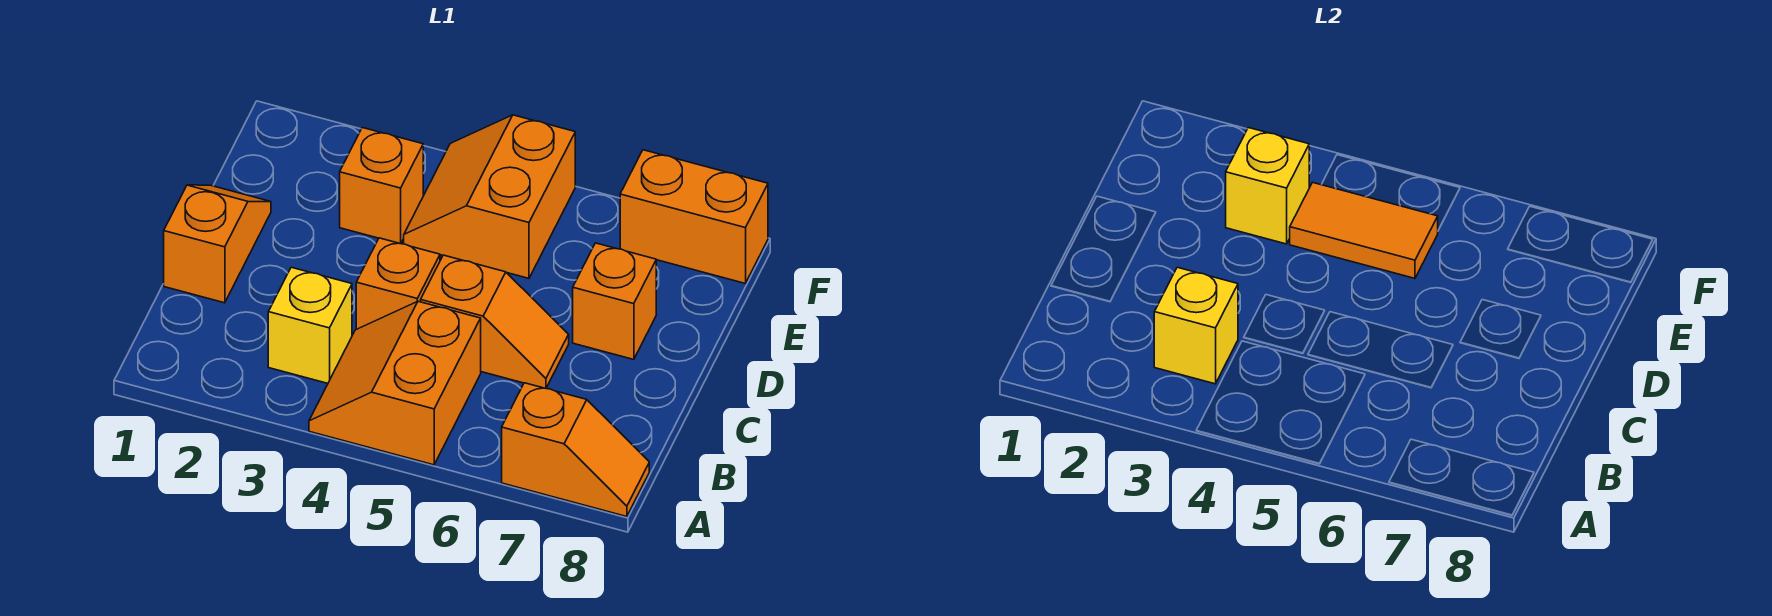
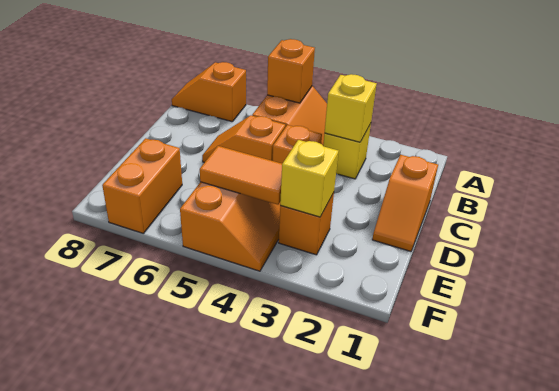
orange 1x1 brick [573,243,656,360] -> orange 1x1 brick moved to [267,39,315,103]
orange 1x2 brick [620,150,768,283] -> orange 1x2 brick turned to [102,138,182,233]

